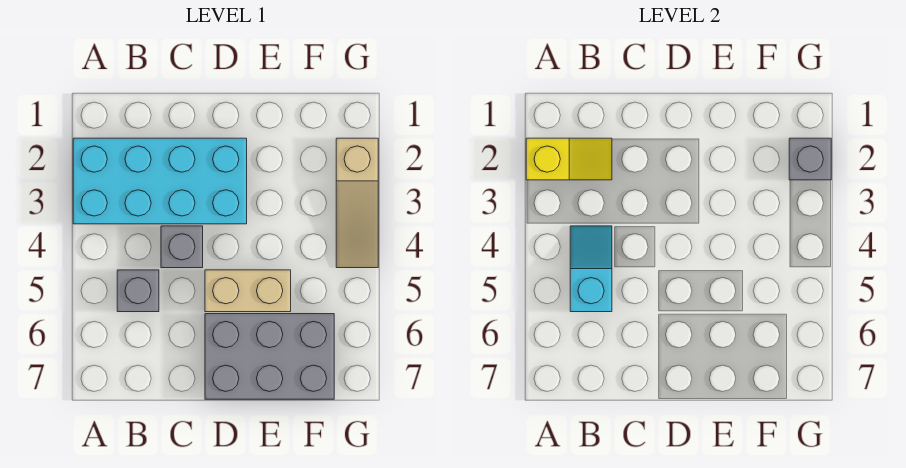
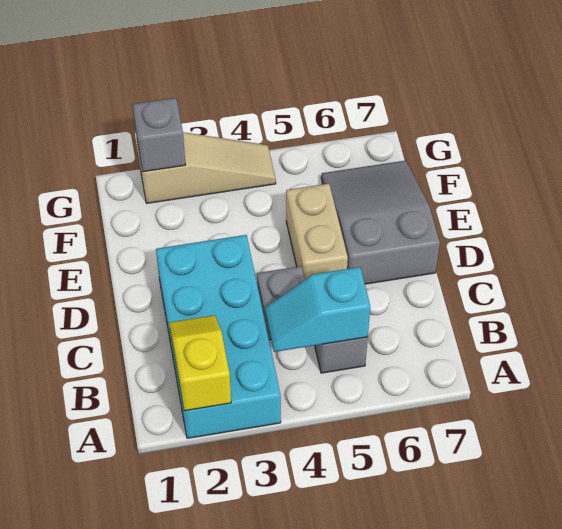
grey 2x3 brick [205,314,334,399] -> grey 2x3 slope [321,161,440,284]

